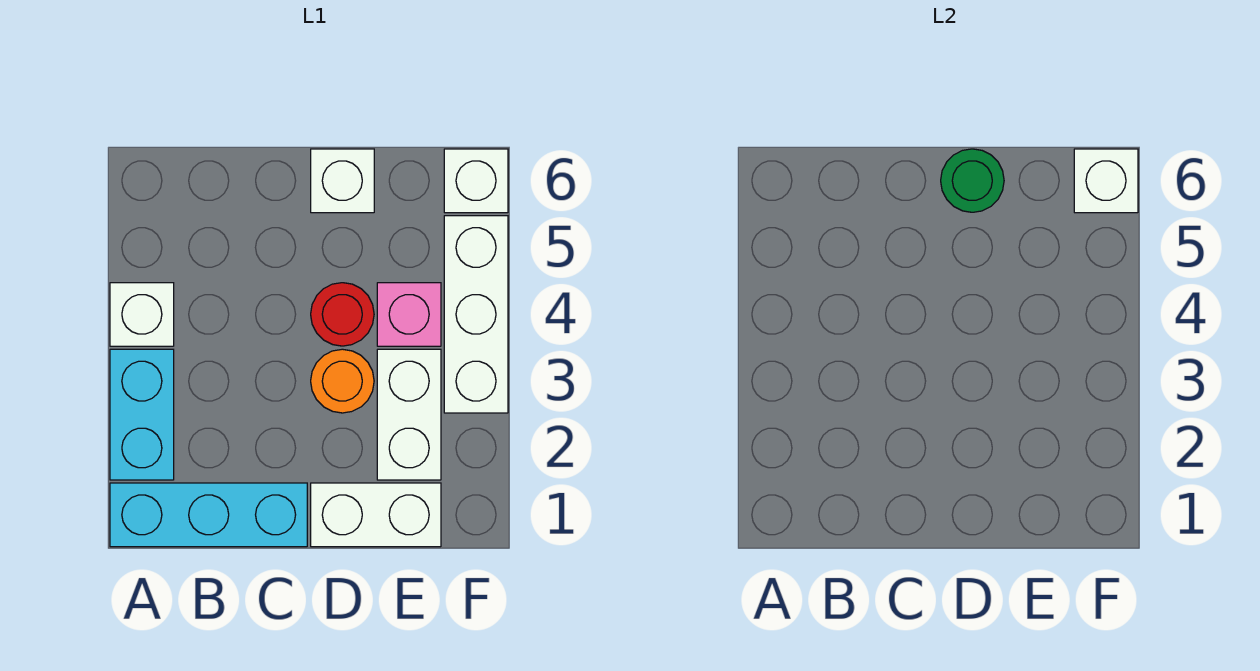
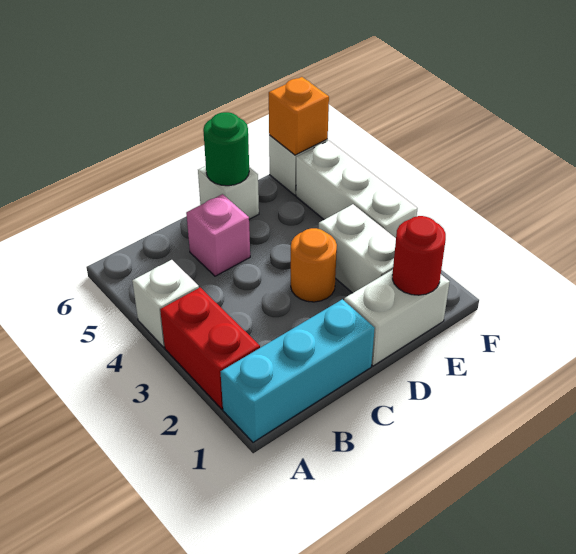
cyan 1x2 brick [110,349,174,480] -> red 1x2 brick [160,288,260,409]
red 1x1 round brick [311,283,374,346] -> red 1x1 round brick moved to [392,216,446,295]
pink 1x1 brick [377,283,441,346] -> pink 1x1 brick moved to [186,194,250,276]
white 1x1 brick [1074,149,1138,213] -> orange 1x1 brick [269,77,329,155]

